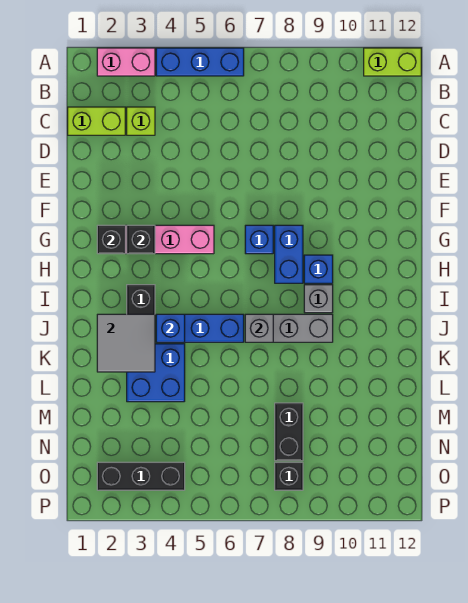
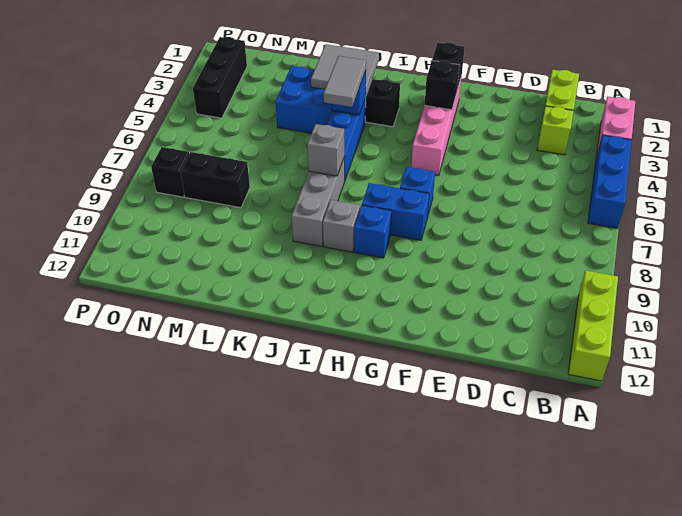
lime 1x2 brick [364,48,421,76] -> lime 1x3 brick [568,270,618,381]
none -> grey 1x2 tile [323,56,366,107]

